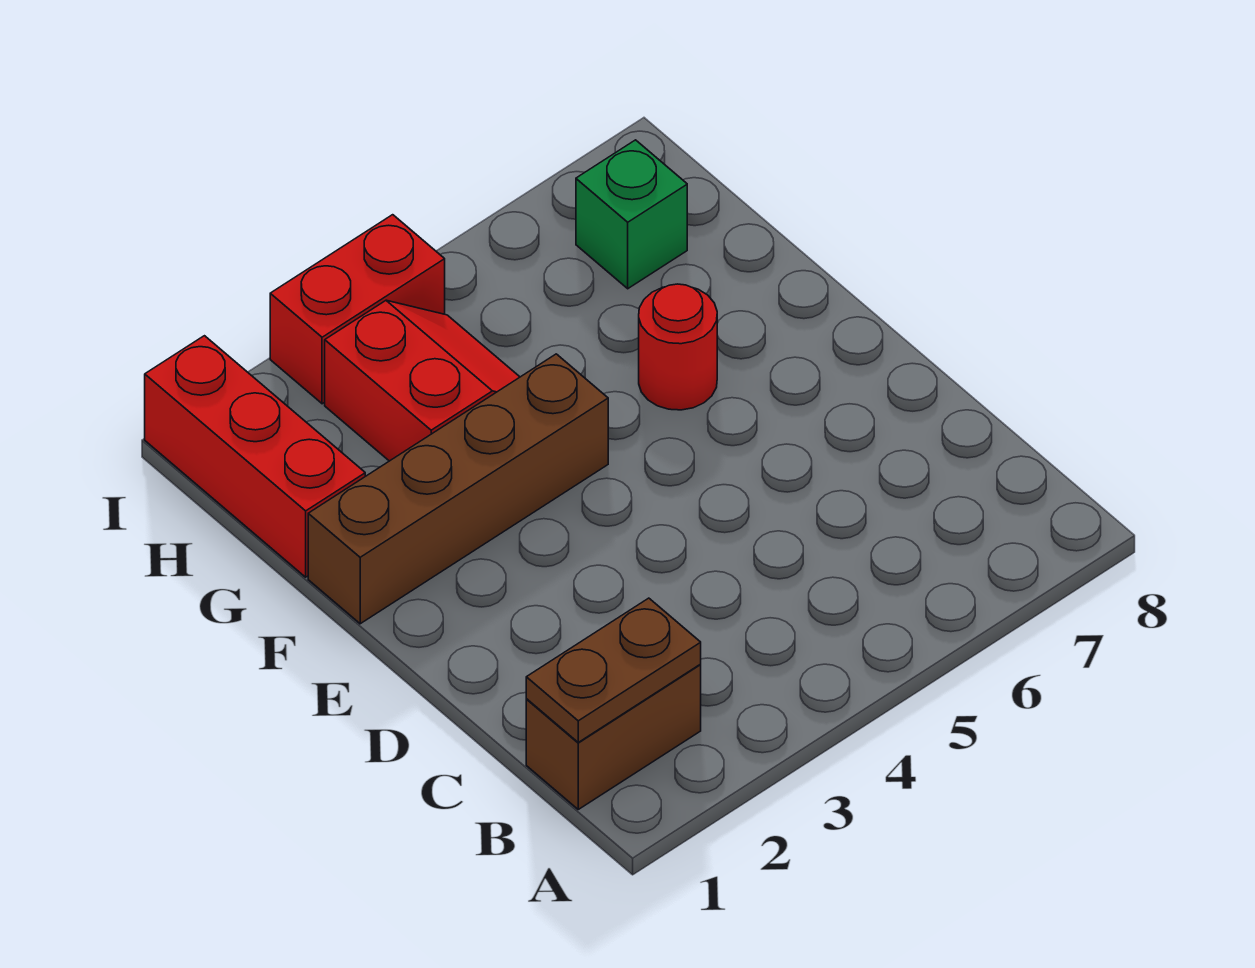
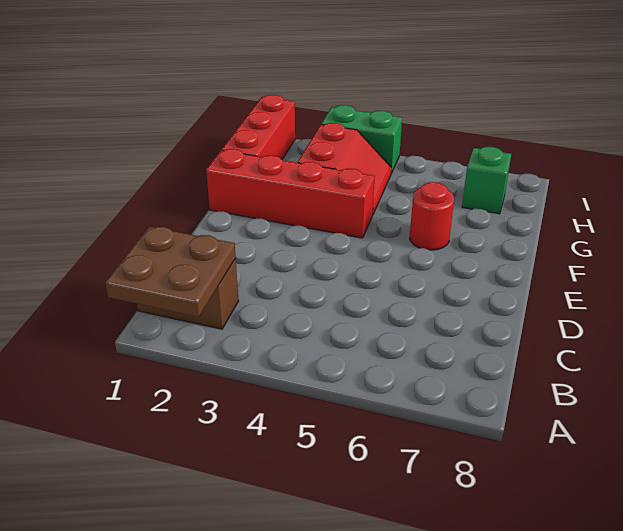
brown 1x2 plate [526,598,701,742] -> brown 2x2 plate [105,227,236,317]
brown 1x4 brick [308,354,608,624] -> red 1x4 brick [206,149,375,238]
red 1x2 brick [270,215,445,404] -> green 1x2 brick [321,105,402,173]

